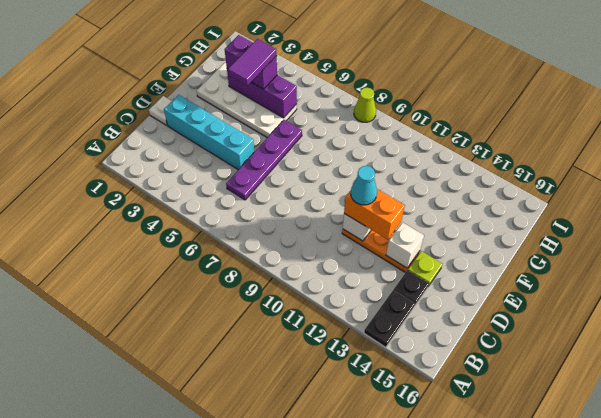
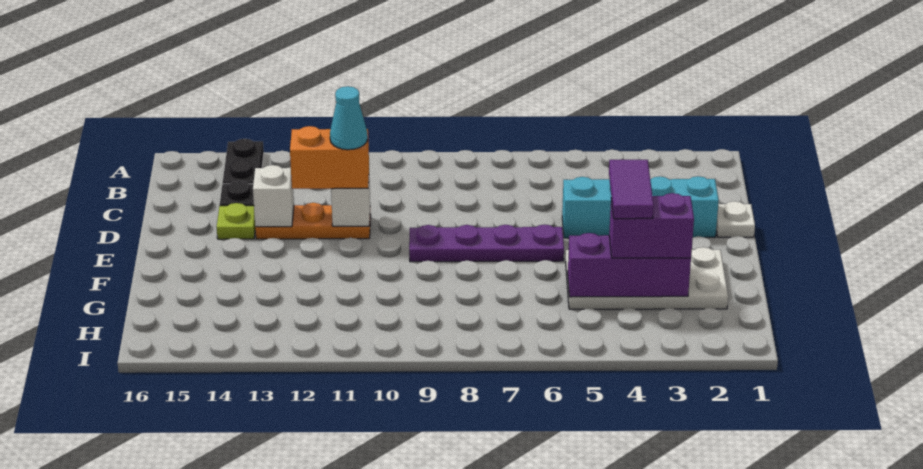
purple 1x4 plate [226,120,302,200] -> purple 1x4 plate turned to [409,225,564,262]
lime 1x1 cone [354,88,376,122] -> none

